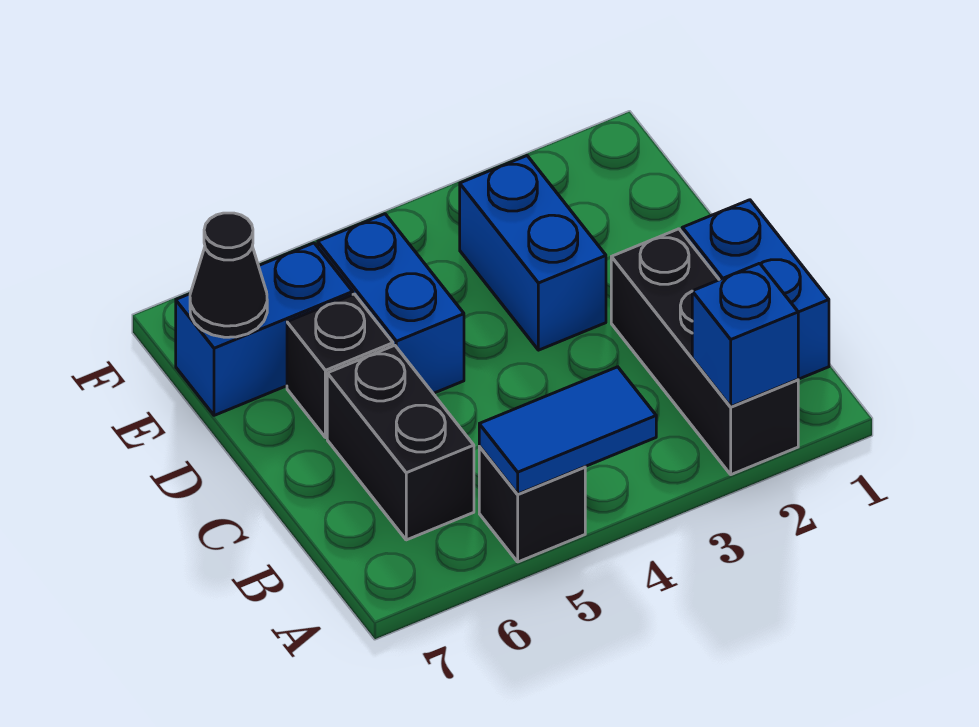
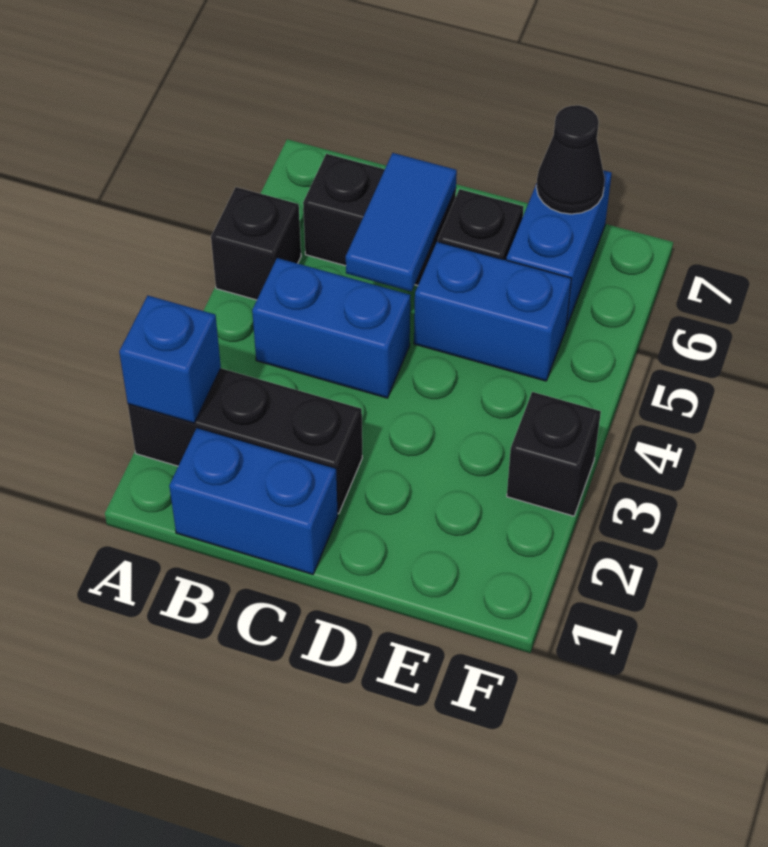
blue 1x2 tile [479,367,656,494] -> blue 1x2 tile moved to [346,153,457,291]
blue 1x2 brick [460,156,606,350] -> blue 1x2 brick moved to [252,258,410,398]
none -> black 1x1 brick [507,392,601,516]

